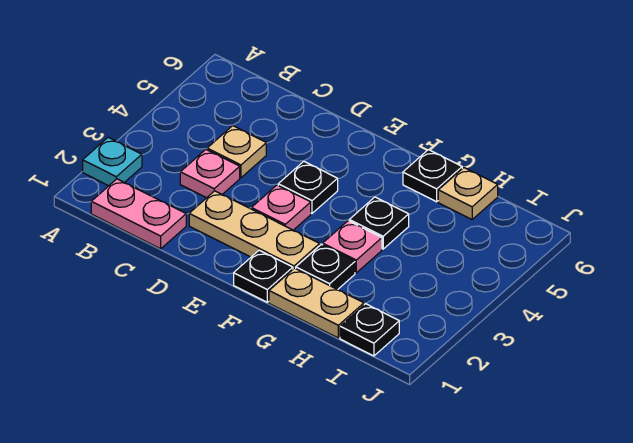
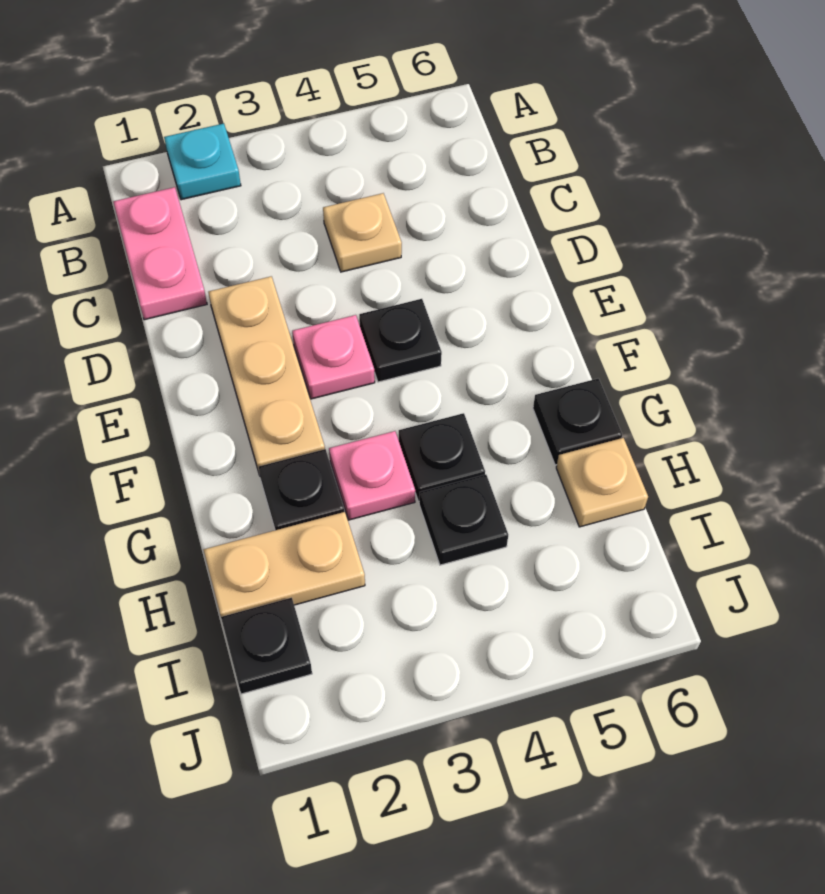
pink 1x1 plate [180,150,240,198] -> none
black 1x1 plate [234,250,293,302] -> black 1x1 plate moved to [419,474,508,565]
tan 1x2 plate [269,268,364,338] -> tan 1x2 plate turned to [204,512,365,617]

